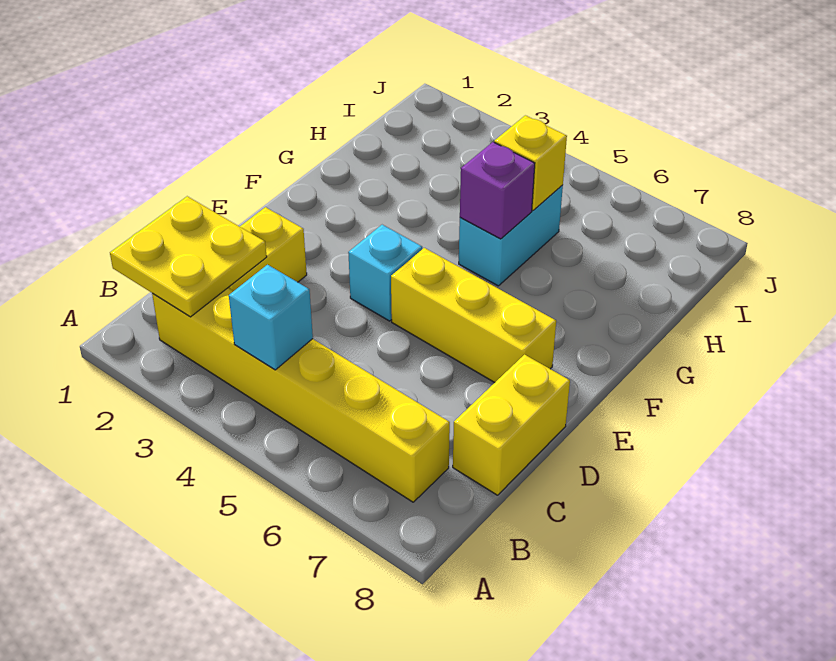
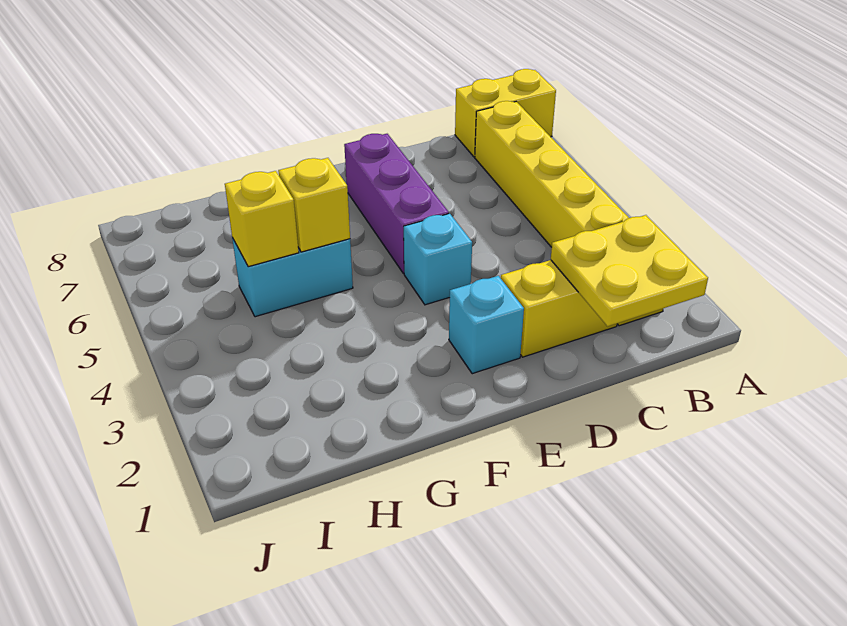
cyan 1x1 brick [229,265,313,370] -> cyan 1x1 brick moved to [449,276,524,374]
yellow 1x2 brick [453,355,570,495] -> yellow 1x2 brick moved to [455,69,556,157]
yellow 1x3 brick [391,248,556,382] -> purple 1x3 brick [344,134,449,274]
purple 1x1 brick [460,142,535,239] -> yellow 1x1 brick [278,158,350,252]

